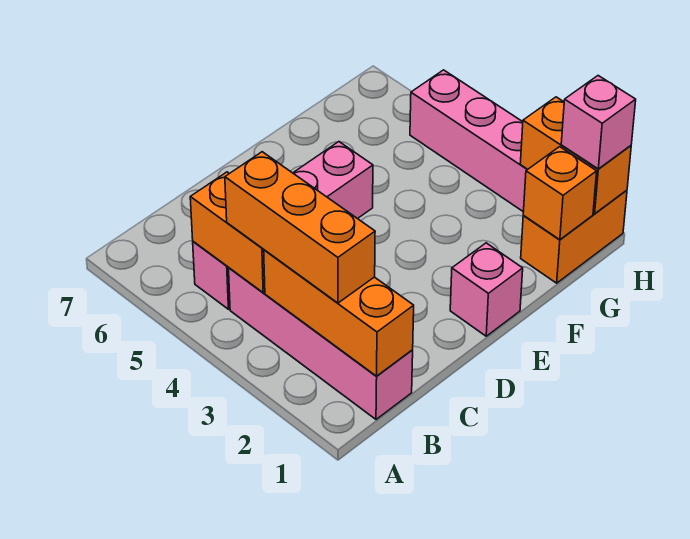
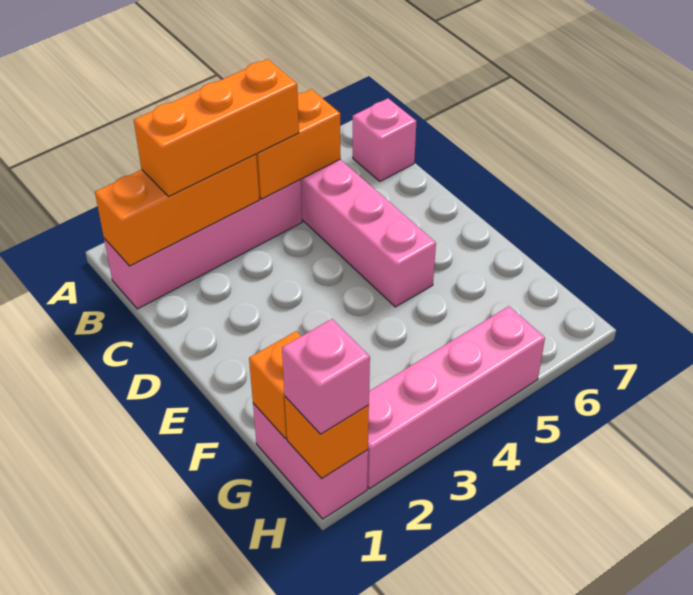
pink 1x1 brick [450,243,523,336] -> pink 1x1 brick moved to [353,98,417,181]
orange 1x2 brick [521,190,627,283] -> pink 1x2 brick [253,403,368,519]
orange 1x2 brick [520,97,631,214] -> orange 1x1 brick [285,397,369,479]

